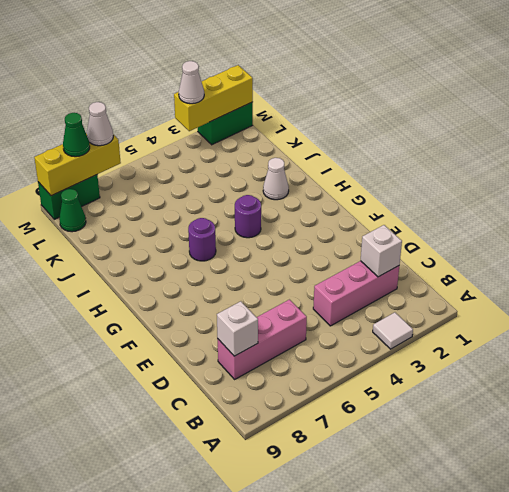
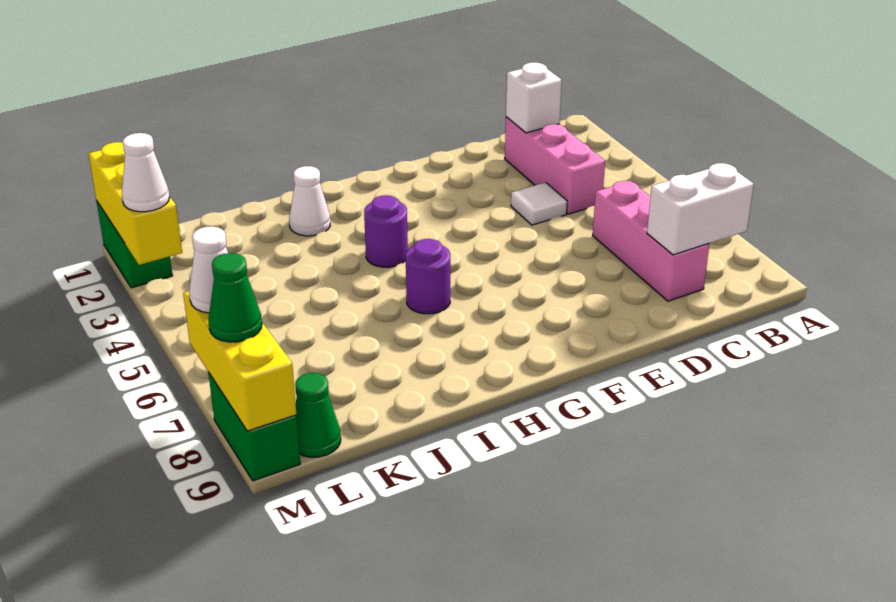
white 1x1 tile [373,312,413,349] -> white 1x1 tile moved to [511,182,567,225]
white 1x1 brick [217,301,258,356] -> white 1x2 brick [647,163,754,255]

